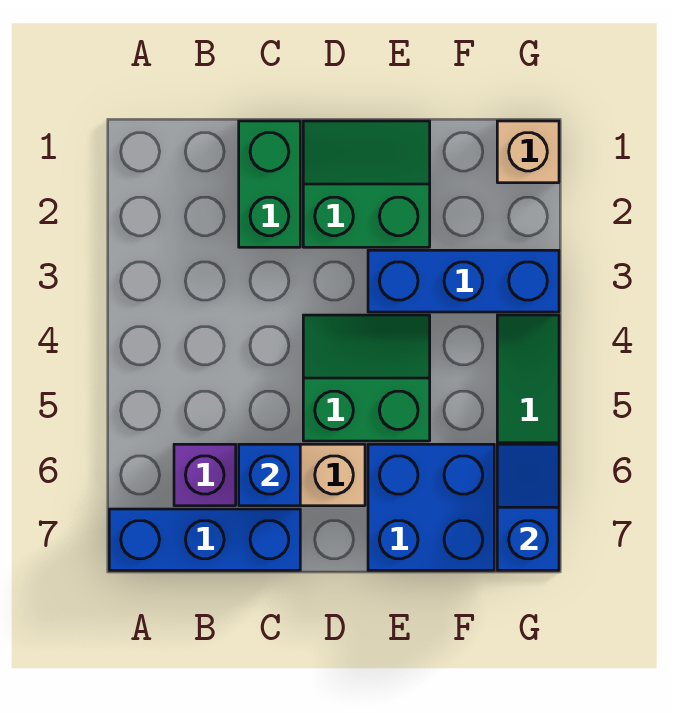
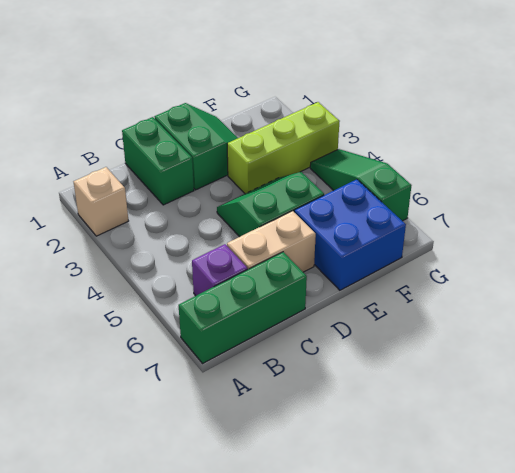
blue 1x3 brick [109,509,300,570] -> green 1x3 brick [179,252,307,363]
blue 1x1 brick [239,444,300,506] -> none
green 2x2 slope [303,121,430,247] -> green 2x2 slope turned to [155,103,238,190]
blue 1x3 brick [368,250,559,312] -> lime 1x3 brick [227,102,340,194]
tan 1x1 brick [497,121,559,183] -> tan 1x1 brick moved to [74,167,128,236]
blue 1x2 slope [497,444,559,570] -> none

